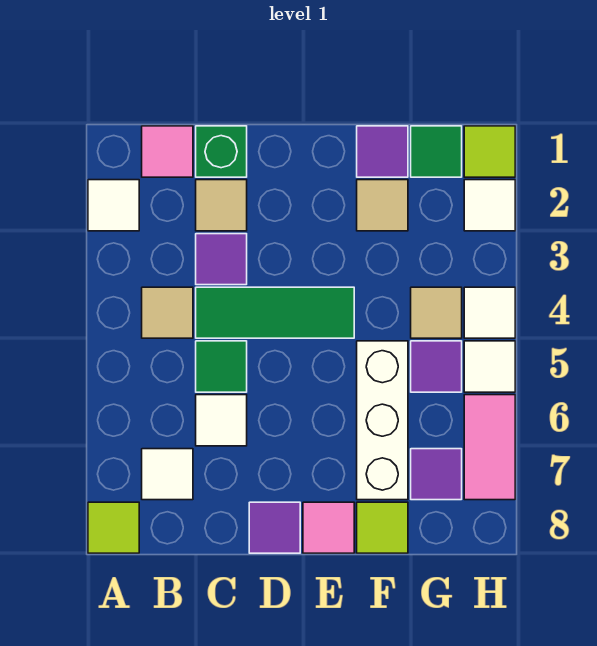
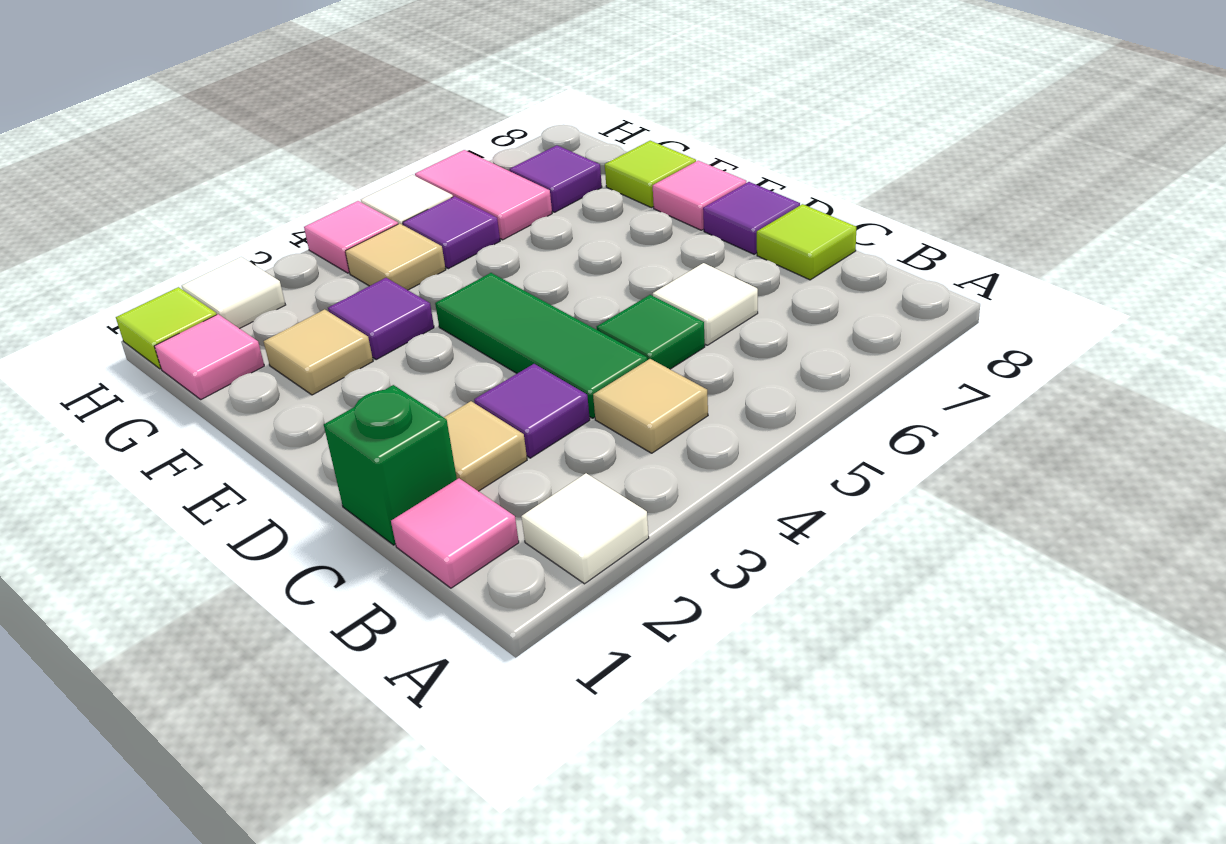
lime 1x1 tile [88,502,139,553] -> lime 1x1 tile moved to [757,204,856,280]
white 1x1 tile [142,449,193,500] -> none
purple 1x1 tile [357,126,408,177] -> purple 1x1 tile moved to [328,278,434,360]
white 1x3 brick [357,341,408,500] -> none
green 1x1 tile [411,126,462,177] -> pink 1x1 tile [154,314,264,399]
white 1x1 tile [464,287,515,338] -> pink 1x1 tile [304,201,398,273]
pink 1x2 tile [464,395,515,500] -> pink 1x2 tile turned to [415,150,552,240]

